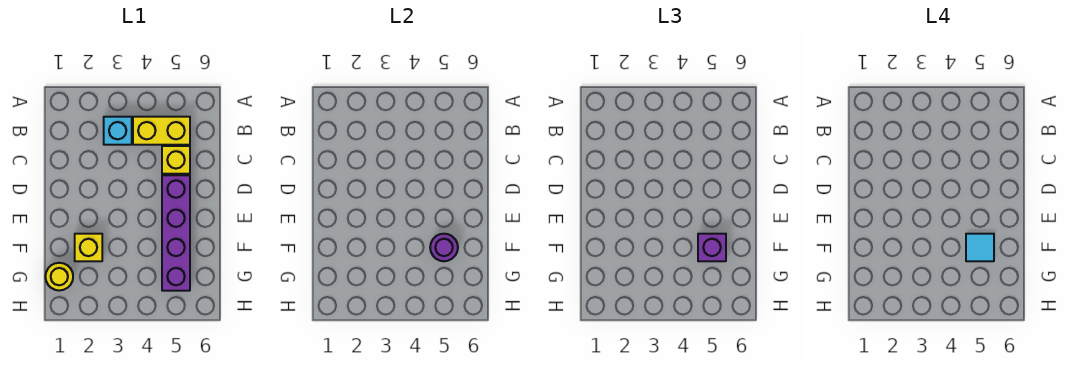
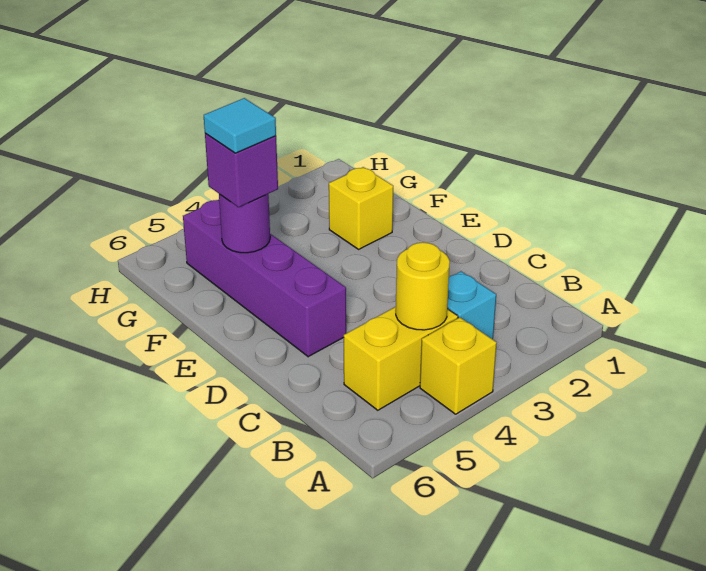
yellow 1x1 brick [162,146,190,174] -> yellow 1x1 brick moved to [420,317,497,414]
yellow 1x1 round brick [45,263,73,291] -> yellow 1x1 round brick moved to [396,242,450,330]

